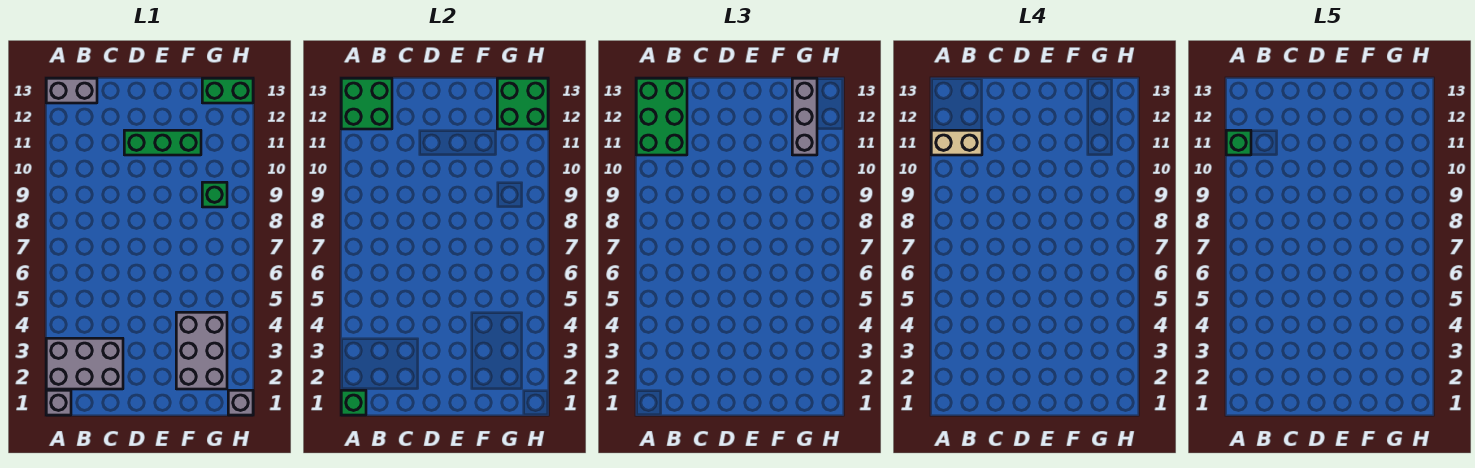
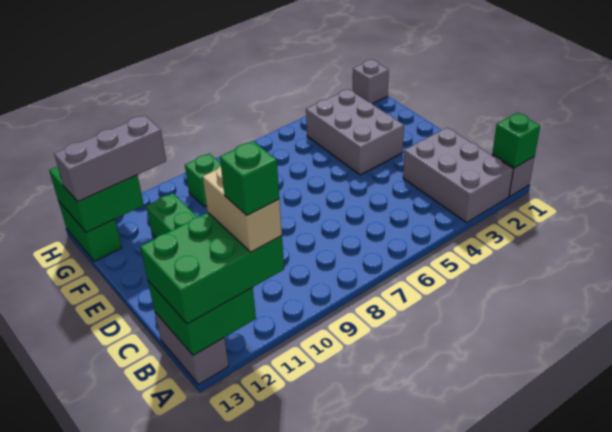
grey 2x3 brick [176,312,227,389] -> grey 2x3 brick turned to [306,89,404,175]

